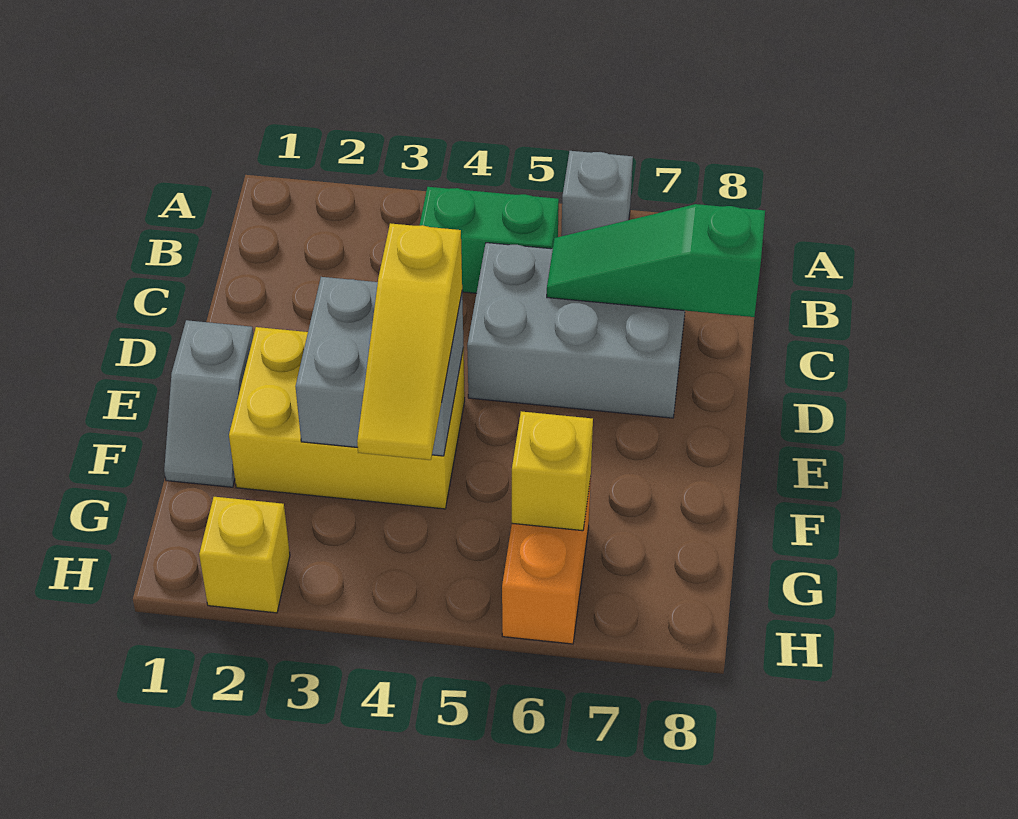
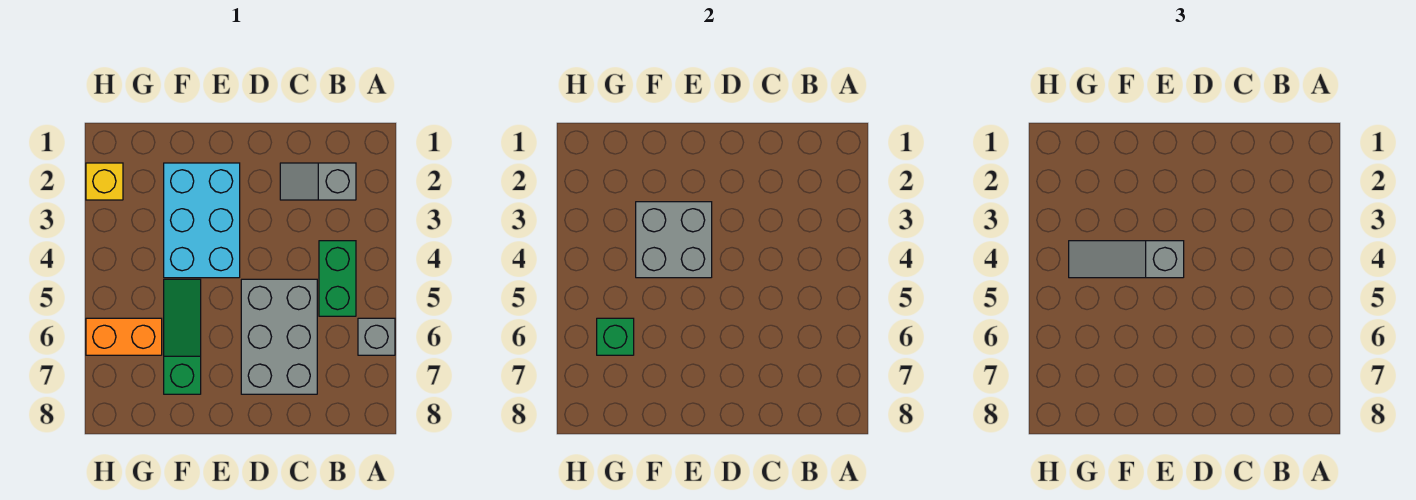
green 1x3 slope [547,204,765,317] -> green 1x3 slope moved to [164,279,201,394]
grey 1x2 slope [164,320,253,487] -> grey 1x2 slope moved to [280,163,356,200]
yellow 2x3 brick [229,327,465,509] -> cyan 2x3 brick [164,163,240,278]
yellow 1x3 slope [357,223,462,460] -> grey 1x3 slope [1069,241,1184,278]
yellow 1x1 brick [512,411,593,531] -> green 1x1 brick [597,318,634,355]

